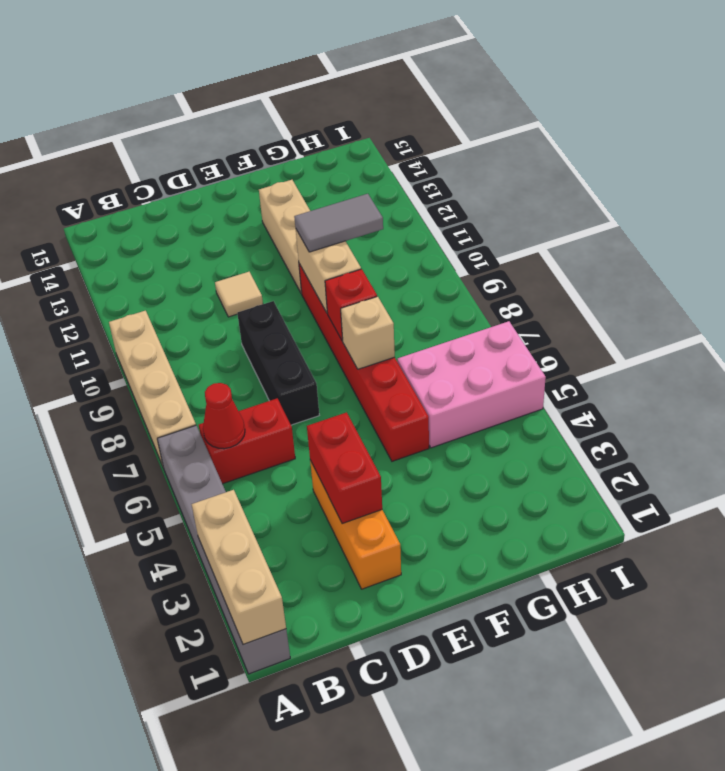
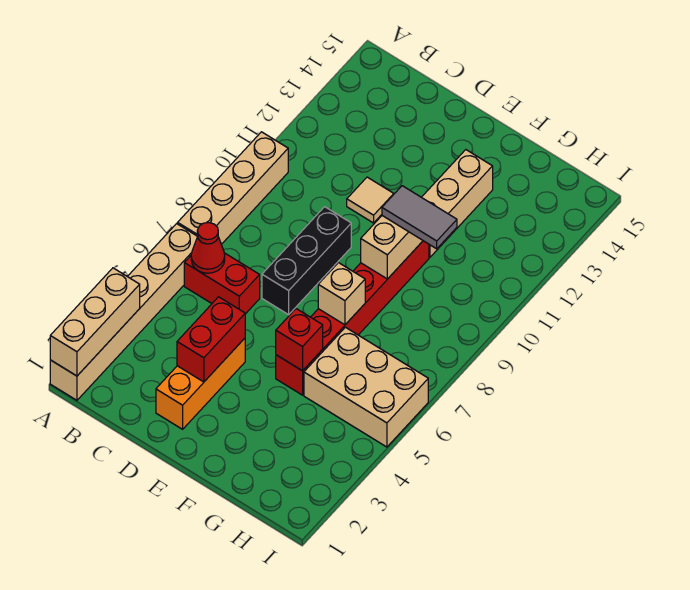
grey 1x6 brick [157,426,290,674] -> tan 1x6 brick [50,224,198,400]
red 1x1 brick [325,269,377,341] -> red 1x1 brick moved to [276,309,323,371]
pink 2x3 brick [397,321,546,448] -> tan 2x3 brick [304,327,428,447]

